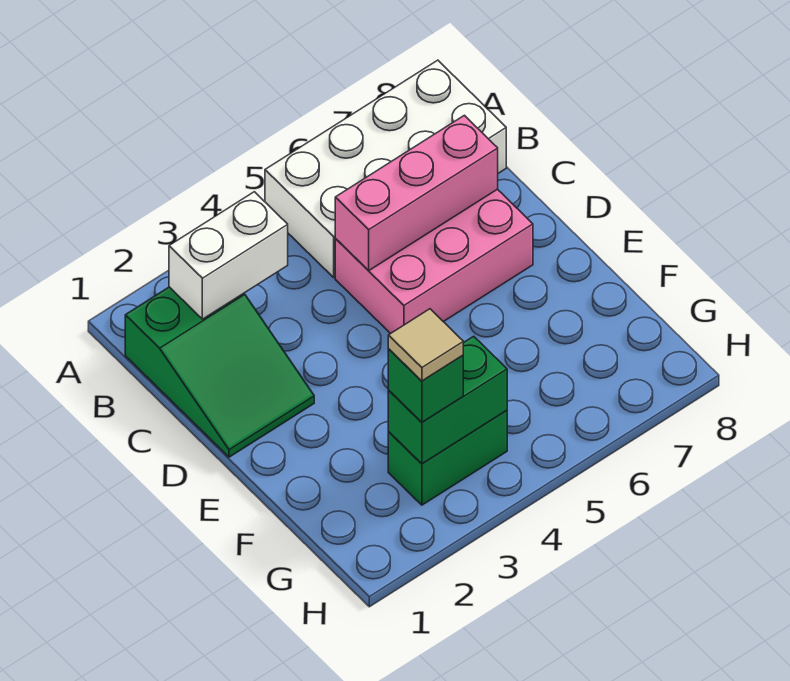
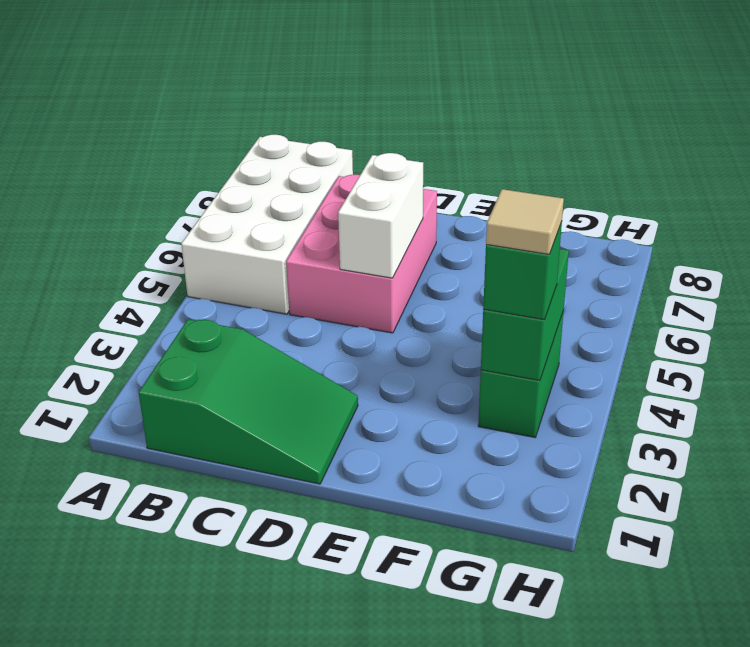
white 1x2 brick [169,192,288,319] -> white 1x2 brick moved to [338,153,423,278]
pink 1x3 brick [335,115,498,271] -> none

